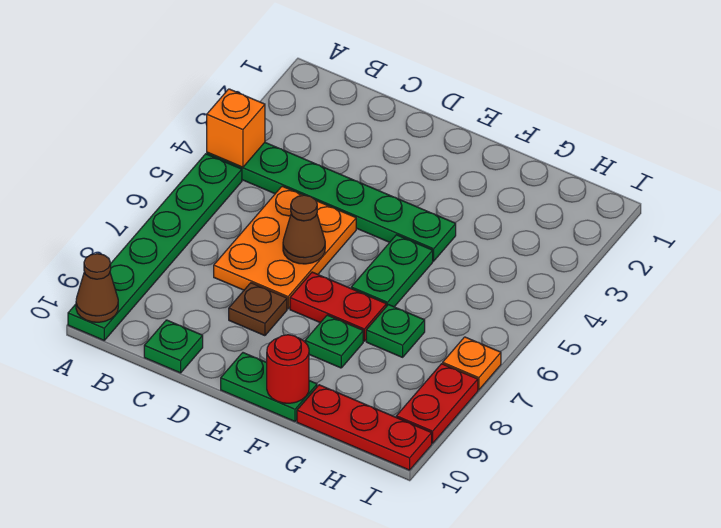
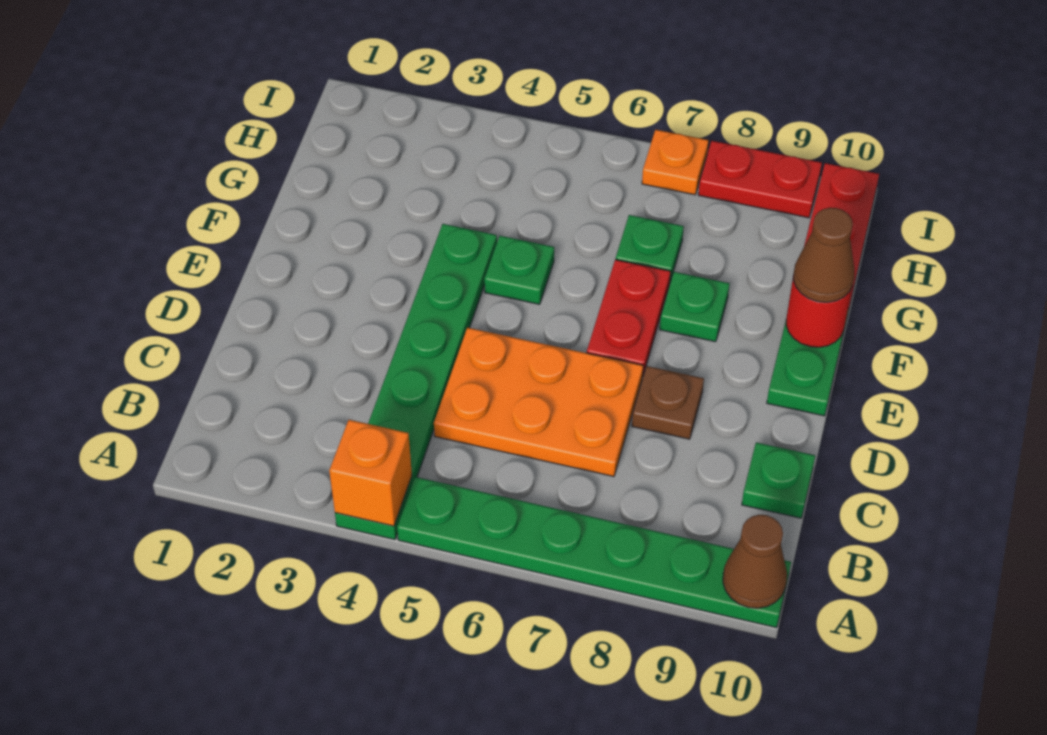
brown 1x1 cone [283,195,325,264] -> brown 1x1 cone moved to [793,208,854,302]
green 1x2 plate [351,235,433,307] -> green 1x1 plate [484,236,554,304]

